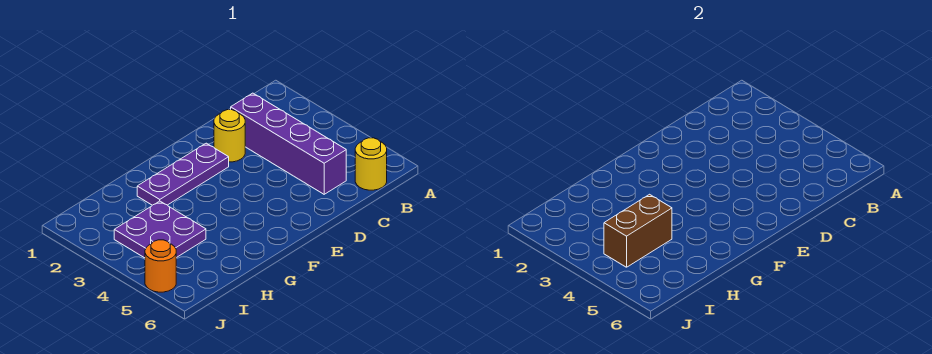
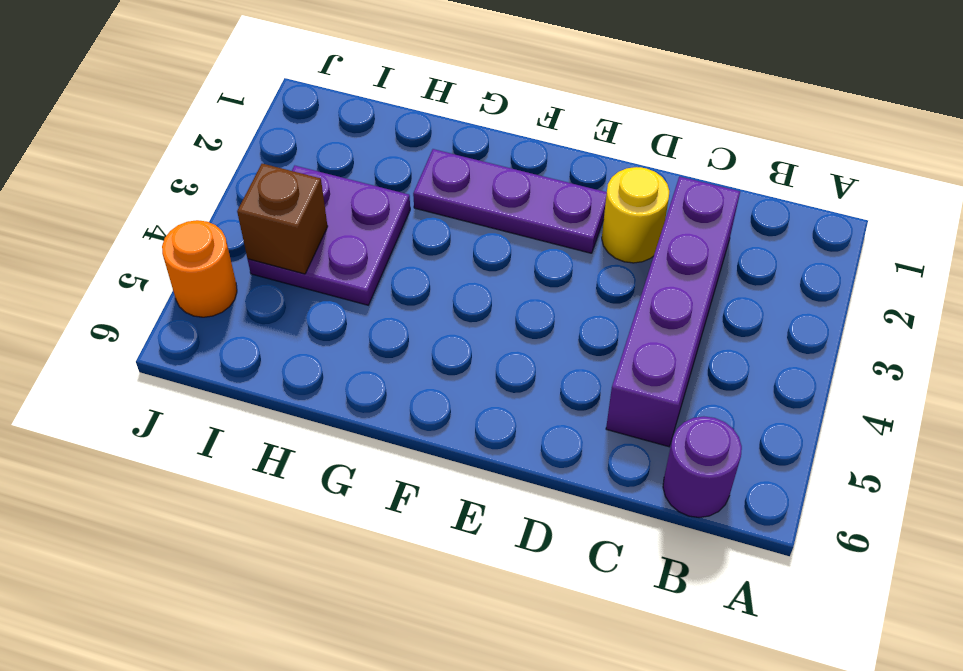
yellow 1x1 round brick [355,138,387,190] -> purple 1x1 round brick [663,416,742,518]
brown 1x2 brick [604,194,672,267] -> brown 1x1 brick [237,164,328,274]

